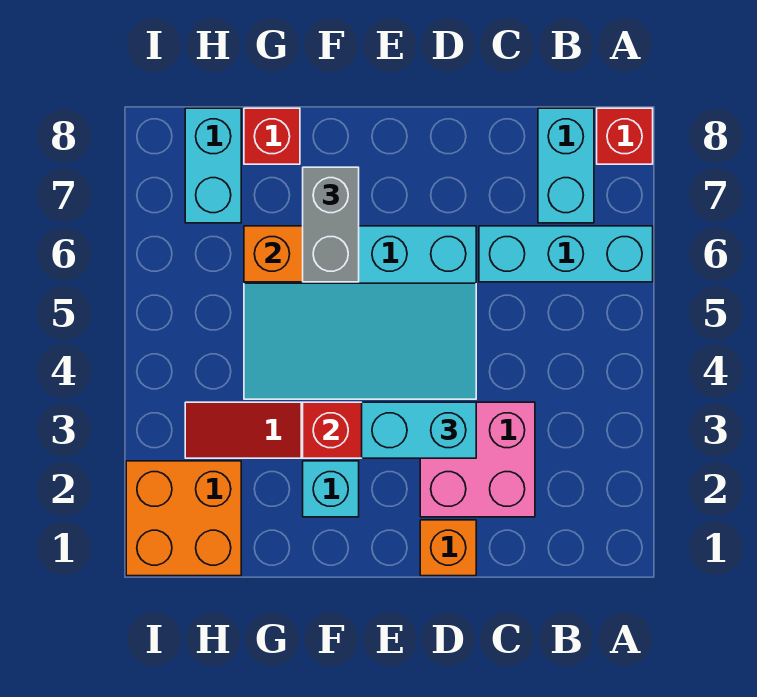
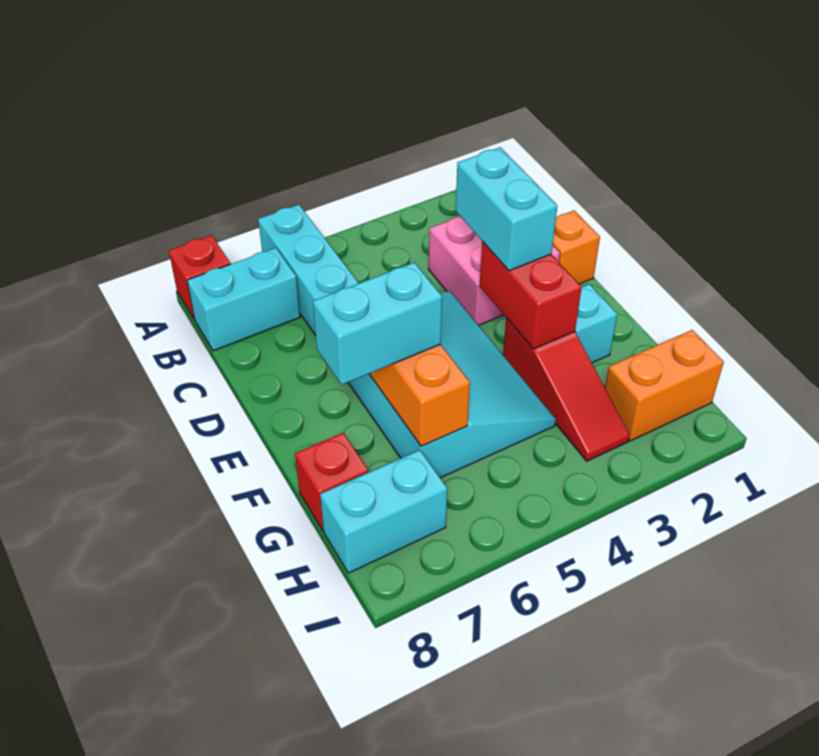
grey 1x2 brick [303,167,359,282] -> cyan 1x2 brick [313,262,442,385]
orange 2x2 brick [126,461,241,576] -> orange 1x2 brick [605,330,724,441]

